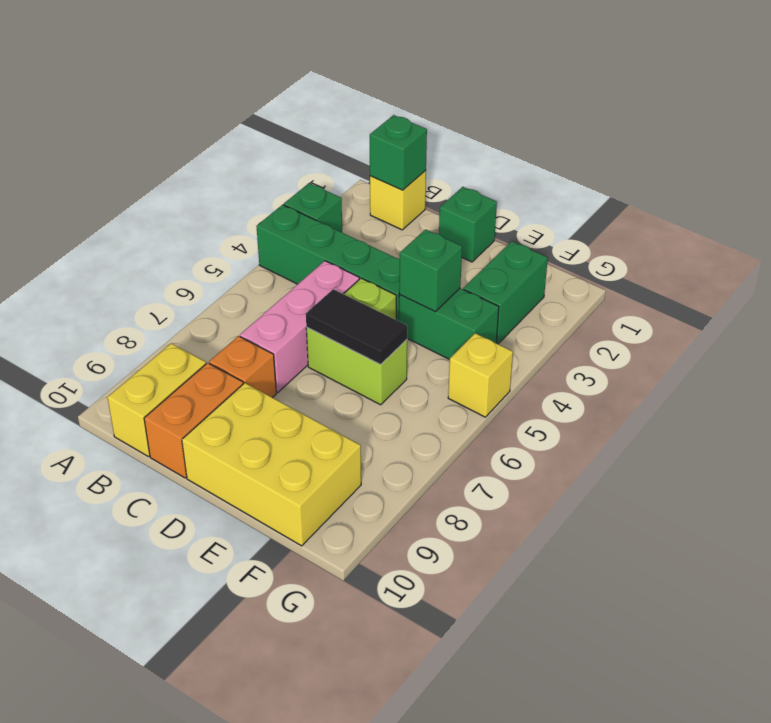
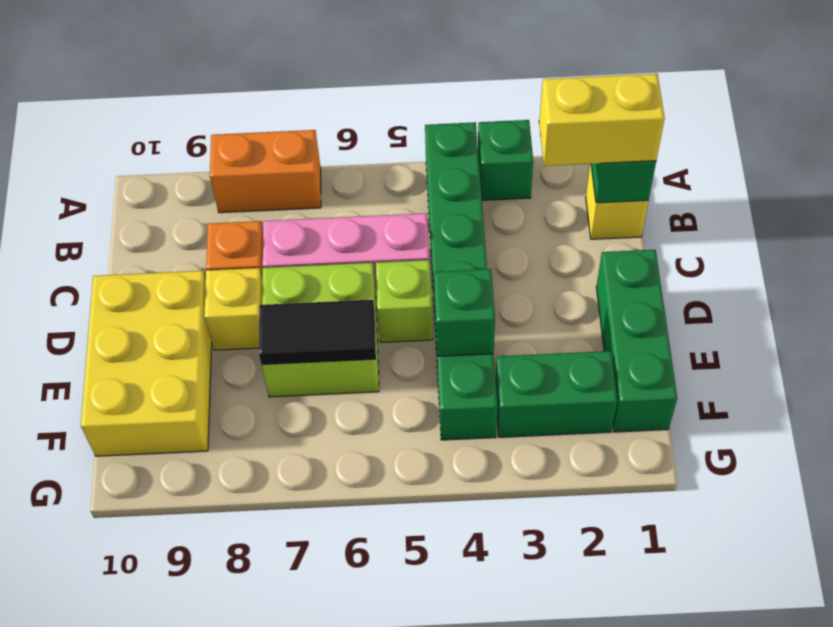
yellow 1x2 brick [107,343,206,457] -> yellow 1x2 brick moved to [539,74,665,166]
orange 1x2 brick [144,363,243,478] -> orange 1x2 brick moved to [210,130,321,213]
green 1x1 brick [439,187,497,262] -> green 1x3 brick [596,250,677,432]
lime 1x2 brick [306,328,407,405] -> lime 2x2 brick [261,263,379,397]
black 1x2 tile [306,289,407,364] -> black 1x2 tile turned to [259,300,376,365]
yellow 1x1 brick [448,333,513,417] -> yellow 1x1 brick moved to [204,268,263,350]

